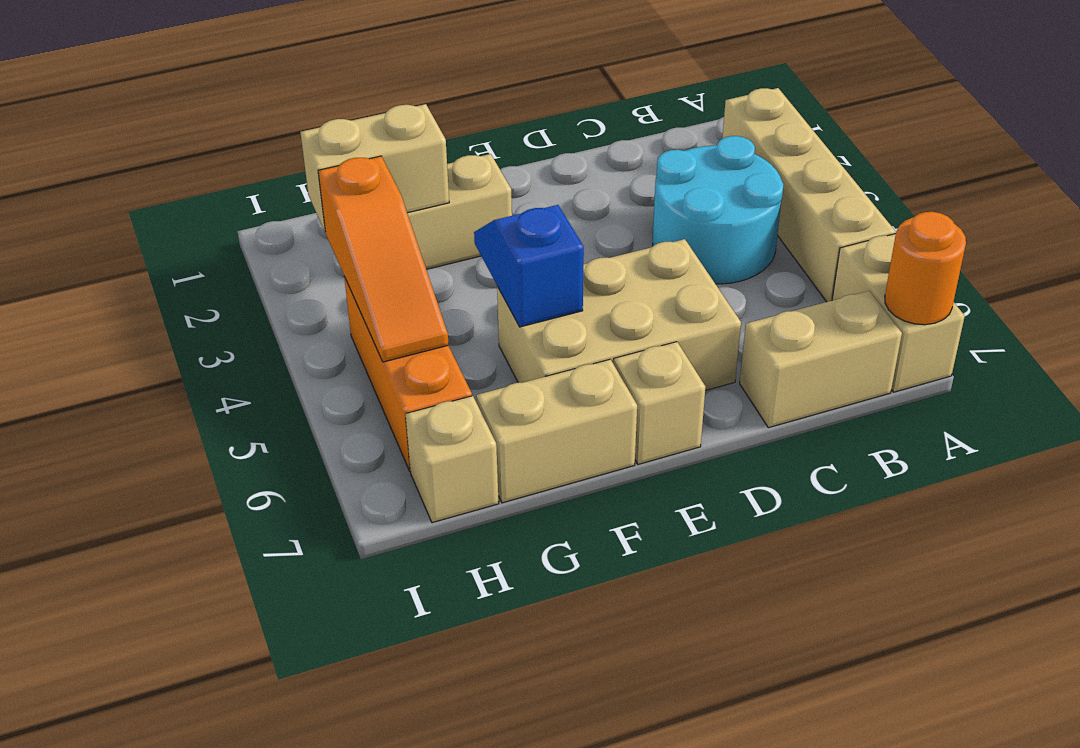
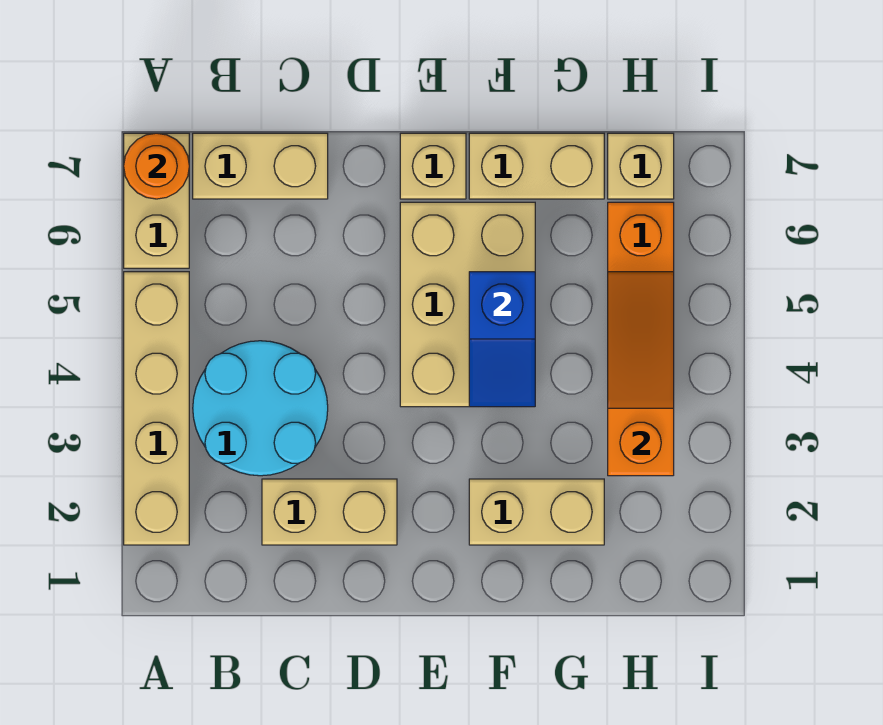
tan 2x3 brick [497,239,741,391] -> tan 2x3 brick turned to [400,202,535,407]
tan 1x2 brick [301,104,449,231] -> tan 1x2 brick moved to [262,479,397,545]

